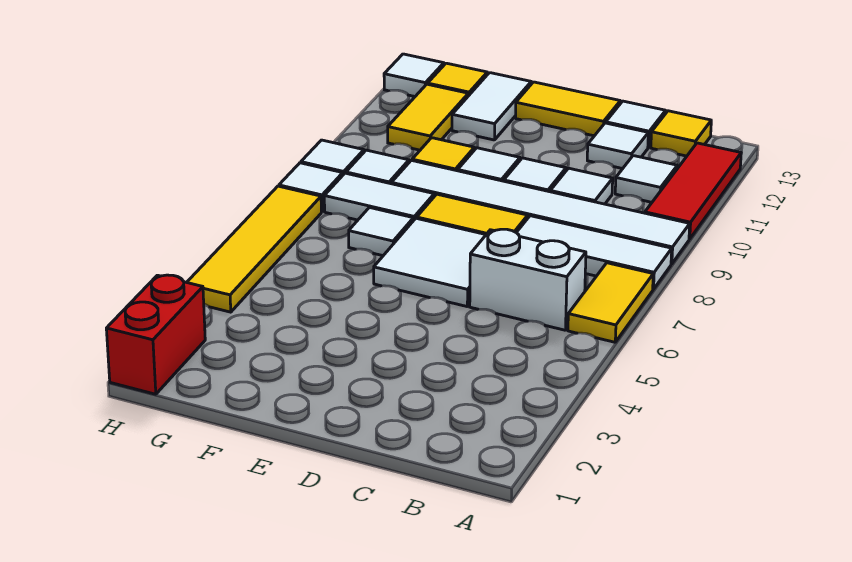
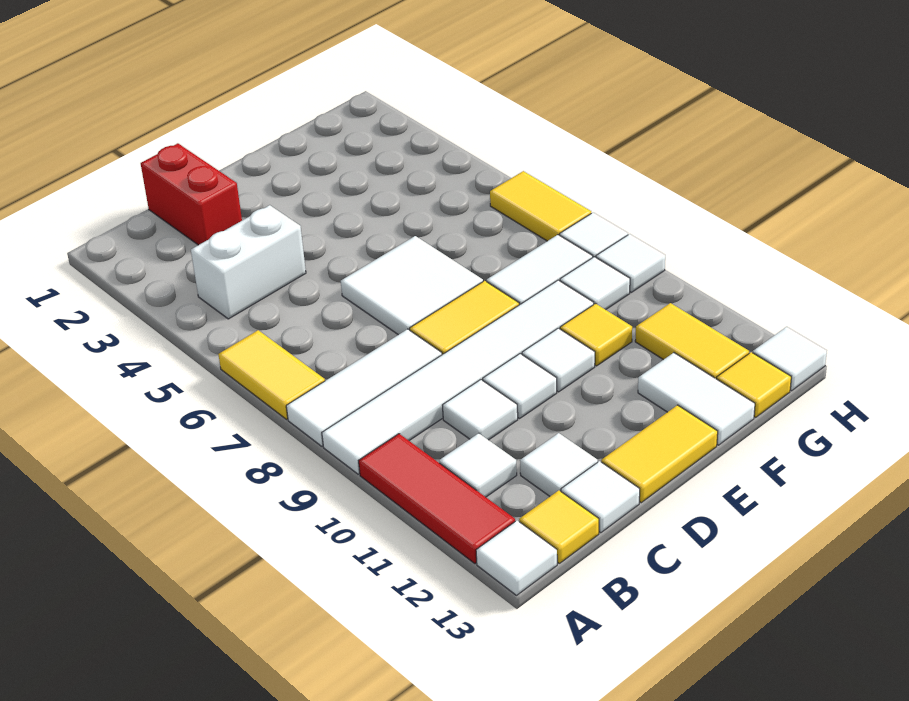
white 1x2 brick [470,229,586,330] -> white 1x2 brick moved to [191,205,306,319]
white 1x1 tile [349,207,413,256] -> white 1x1 tile moved to [476,520,557,595]
red 1x2 brick [106,275,205,394] -> red 1x2 brick moved to [141,143,242,245]
yellow 1x4 tile [187,186,321,312] -> yellow 1x2 tile [490,171,591,241]

